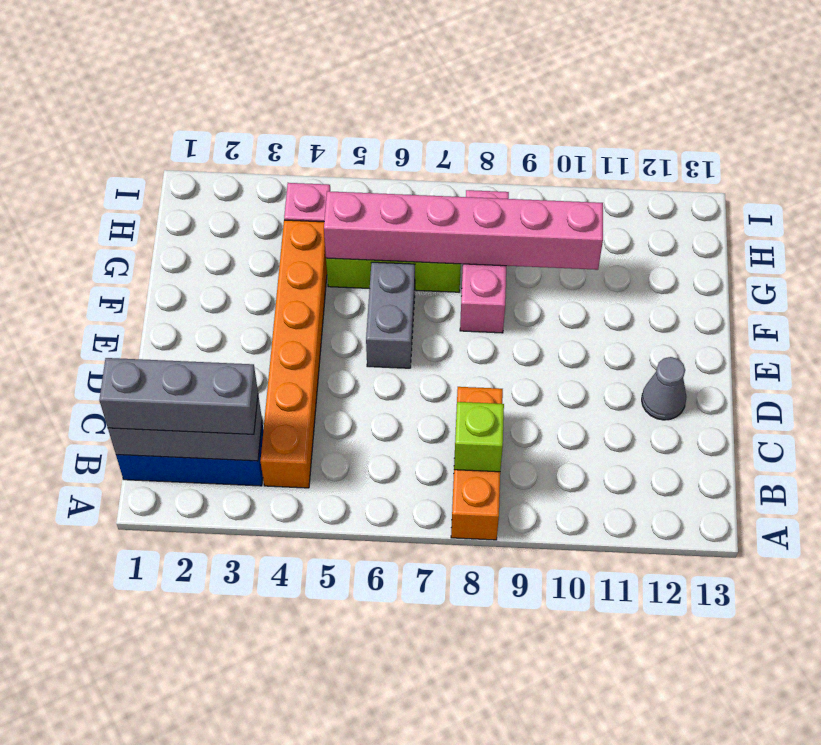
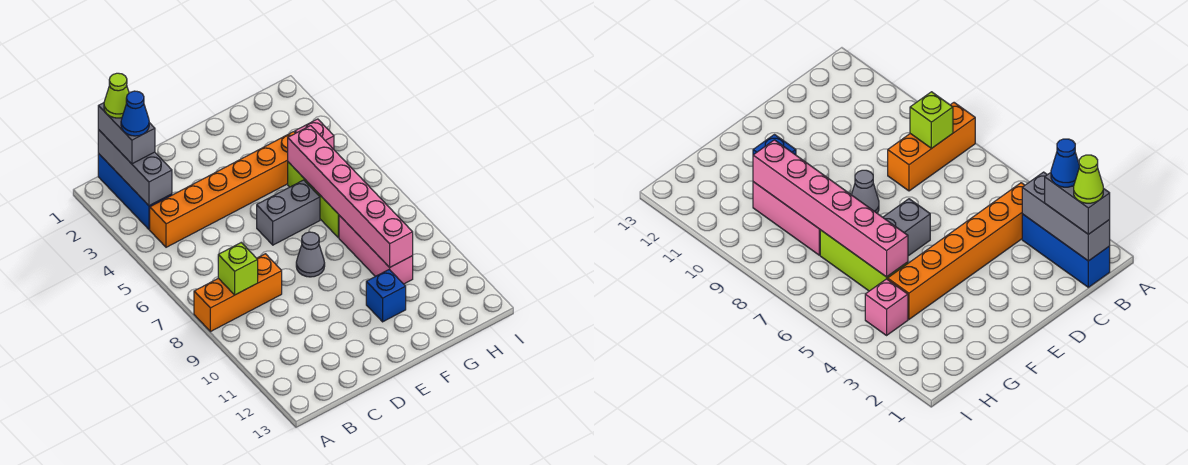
grey 1x3 brick [99,358,258,434] -> grey 1x2 brick [98,103,155,164]
none -> lime 1x1 cone [104,73,129,118]
none -> blue 1x1 cone [121,91,149,136]
grey 1x1 cone [642,357,687,420] -> grey 1x1 cone moved to [296,232,325,277]
pink 1x3 brick [460,190,509,333] -> pink 1x3 brick turned to [339,215,413,284]
none -> blue 1x1 brick [366,269,406,322]

